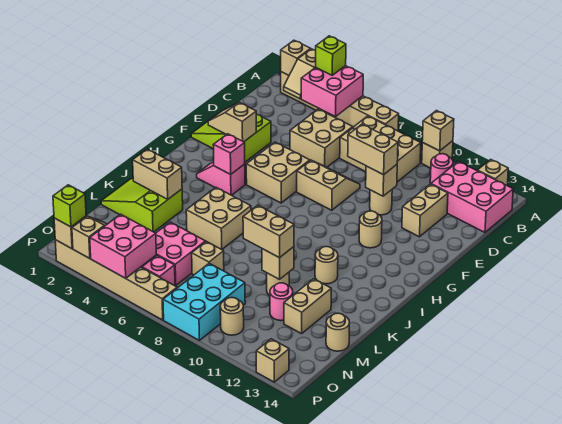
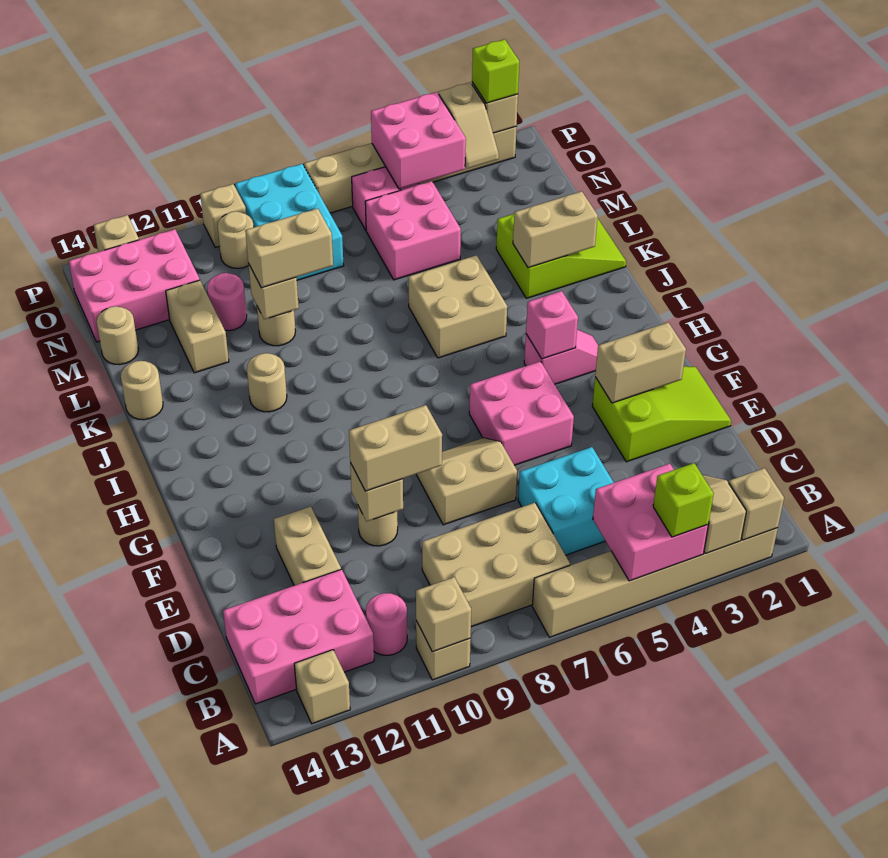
tan 2x2 brick [290,109,353,167] -> cyan 2x2 brick [518,447,614,555]
tan 2x2 slope [297,160,360,210] -> tan 2x2 slope turned to [416,438,517,525]
tan 1x2 slope [208,102,256,142] -> tan 1x2 brick [595,322,686,403]
tan 2x2 brick [246,142,310,203] -> pink 2x2 brick [469,361,574,465]
tan 1x1 round brick [359,211,382,248] -> tan 1x1 round brick moved to [120,361,163,420]
tan 1x1 brick [192,241,224,275] -> tan 1x1 brick moved to [200,184,246,247]
none -> pink 2x3 brick [69,229,200,342]

